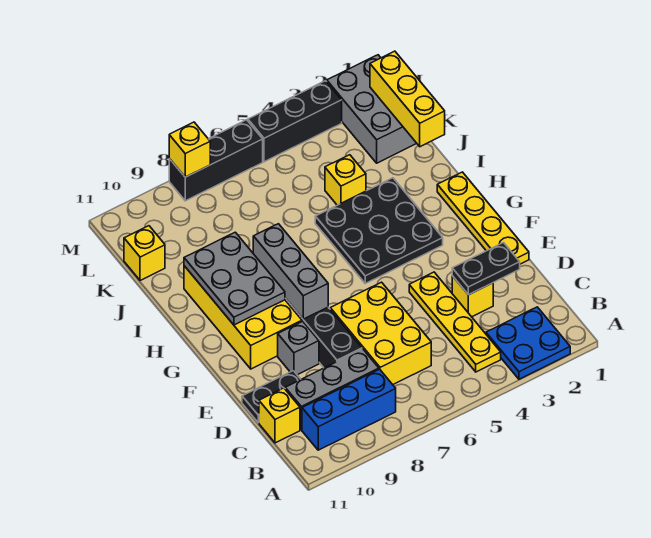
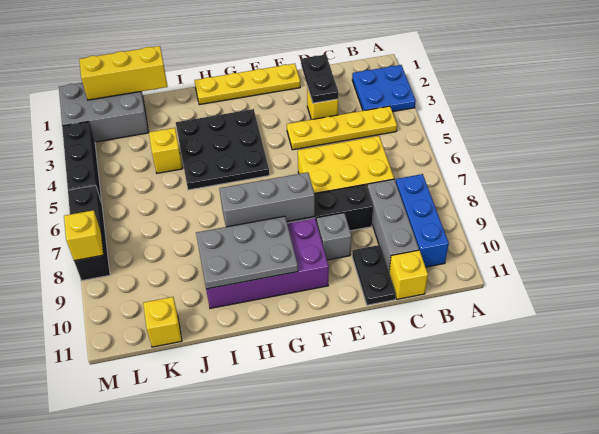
yellow 2x4 brick [184,266,302,369] -> purple 2x4 brick [206,218,329,308]

